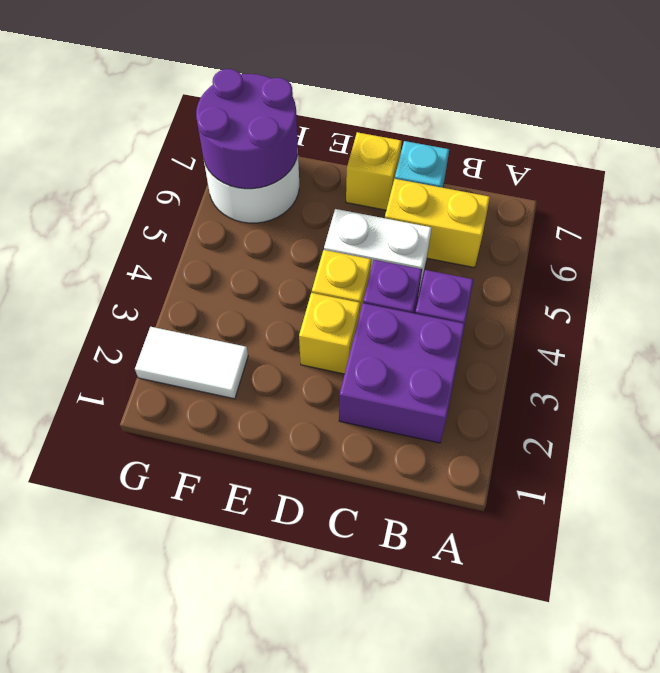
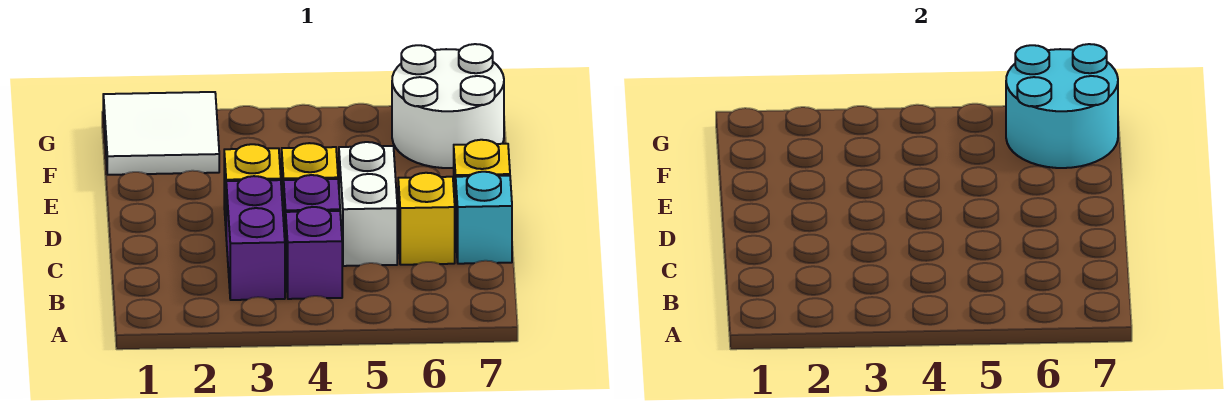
purple 2x2 brick [339,303,465,443] -> purple 1x2 brick [226,176,285,300]
yellow 1x2 brick [385,179,490,268] -> yellow 1x1 brick [398,173,455,265]
white 1x2 tile [135,327,248,399] -> white 2x2 tile [103,92,219,175]
purple 2x2 round brick [196,69,298,189] -> cyan 2x2 round brick [1006,44,1118,168]

